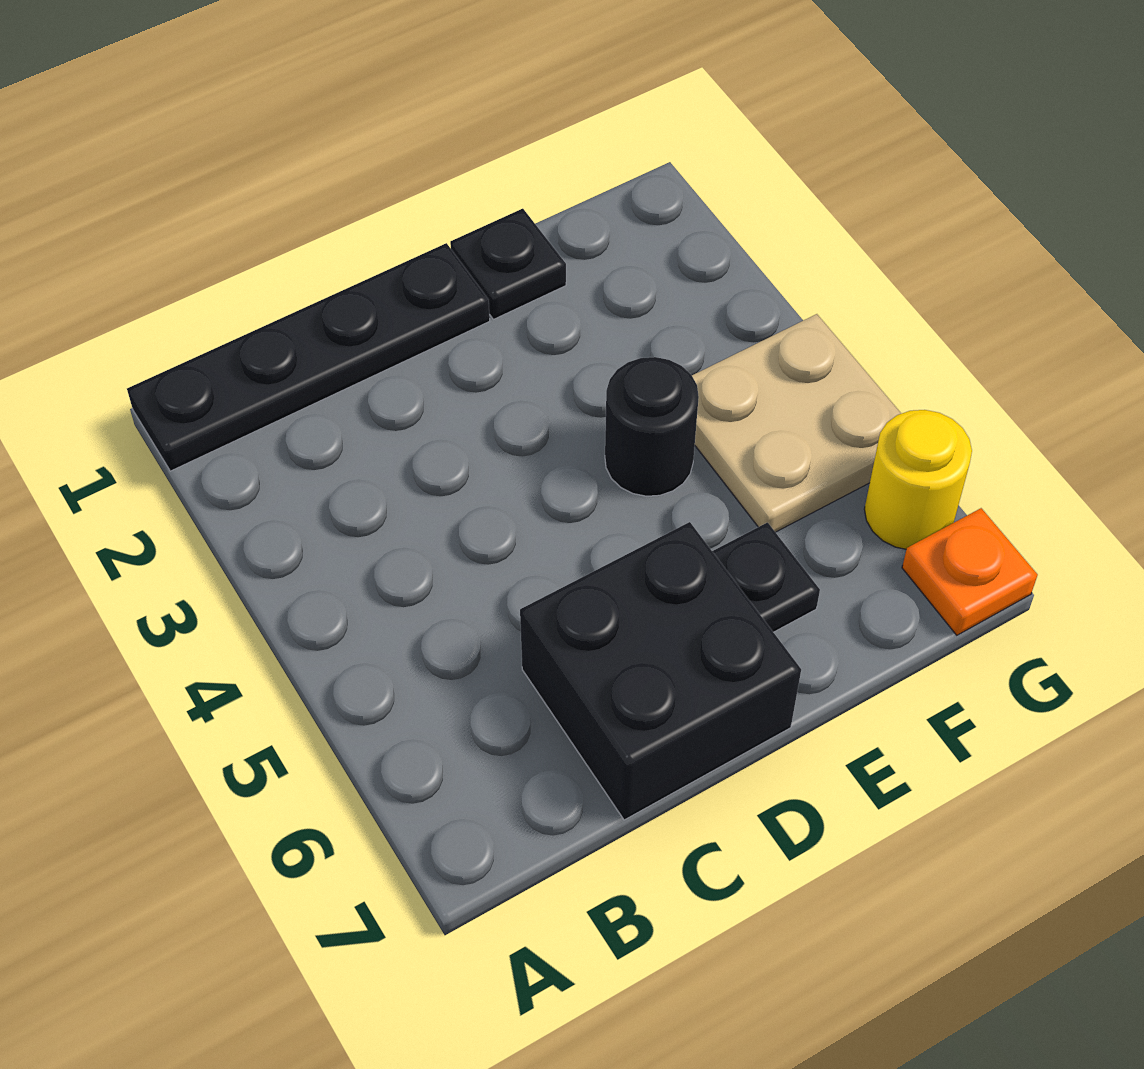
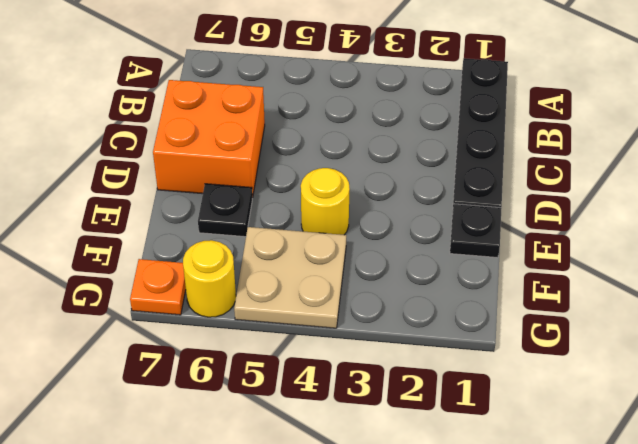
black 2x2 brick [520,522,801,820] -> orange 2x2 brick [153,80,265,197]
black 1x1 round brick [605,357,699,496] -> yellow 1x1 round brick [301,168,350,235]

